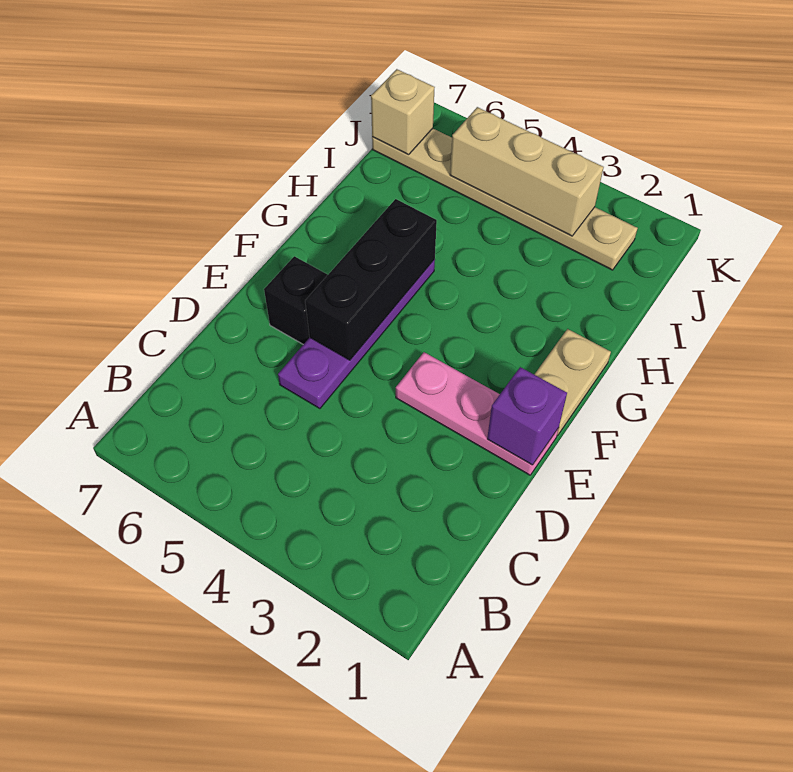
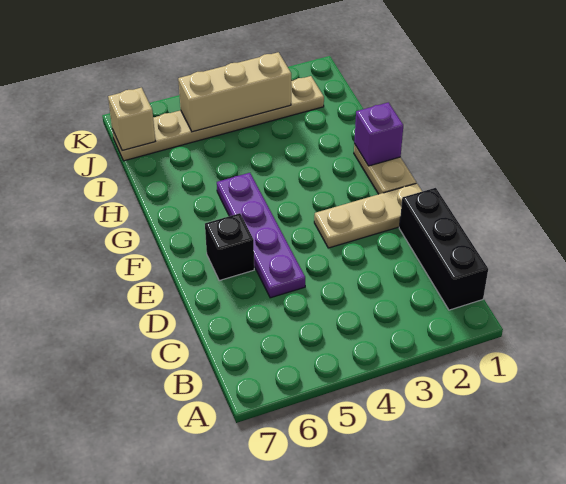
pink 1x3 plate [396,352,559,475] -> tan 1x3 plate [314,183,422,248]
purple 1x1 brick [487,367,567,465] -> purple 1x1 brick moved to [354,102,403,166]
black 1x3 brick [305,199,437,360] -> black 1x3 brick moved to [399,188,488,310]

